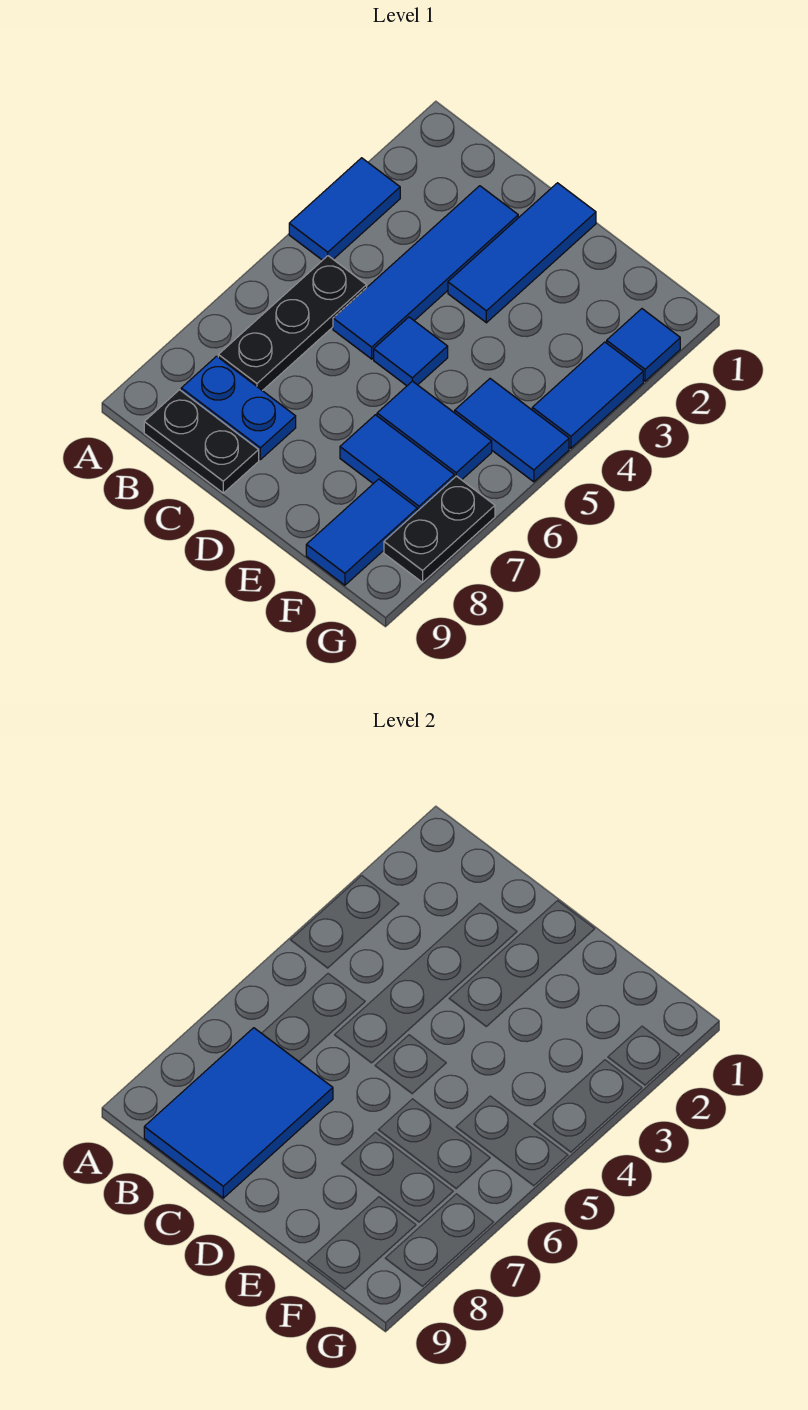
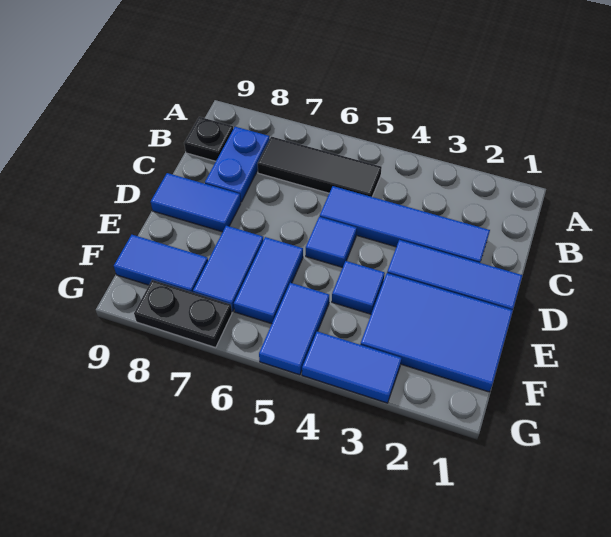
blue 1x2 tile [289,158,400,260] -> blue 1x2 tile moved to [151,173,241,232]
black 1x3 plate [218,256,367,391] -> black 1x3 tile [257,137,382,197]
blue 2x3 tile [144,1028,333,1198] -> blue 2x3 tile moved to [360,273,513,392]
black 1x2 plate [144,390,259,493] -> black 1x1 plate [184,117,233,161]
blue 1x1 tile [607,309,680,381] -> blue 1x1 tile moved to [332,261,385,314]

